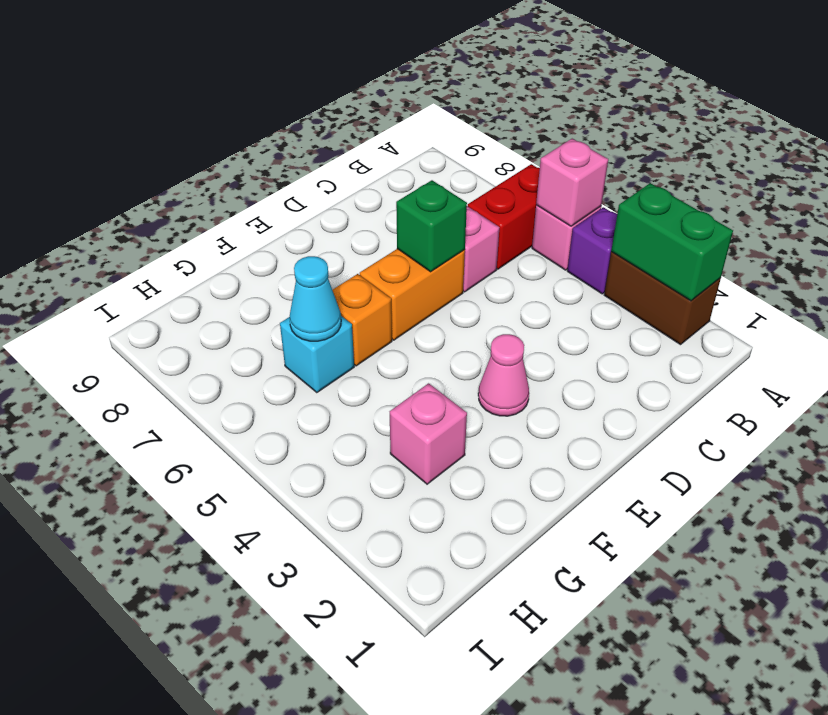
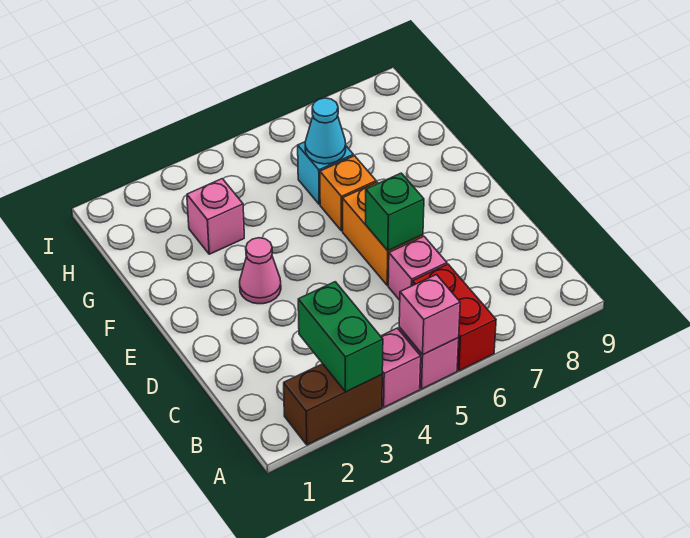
green 1x2 brick [611,183,733,301] -> green 1x2 brick turned to [298,282,383,392]
purple 1x1 brick [567,207,617,294] -> pink 1x1 brick [381,328,421,407]

